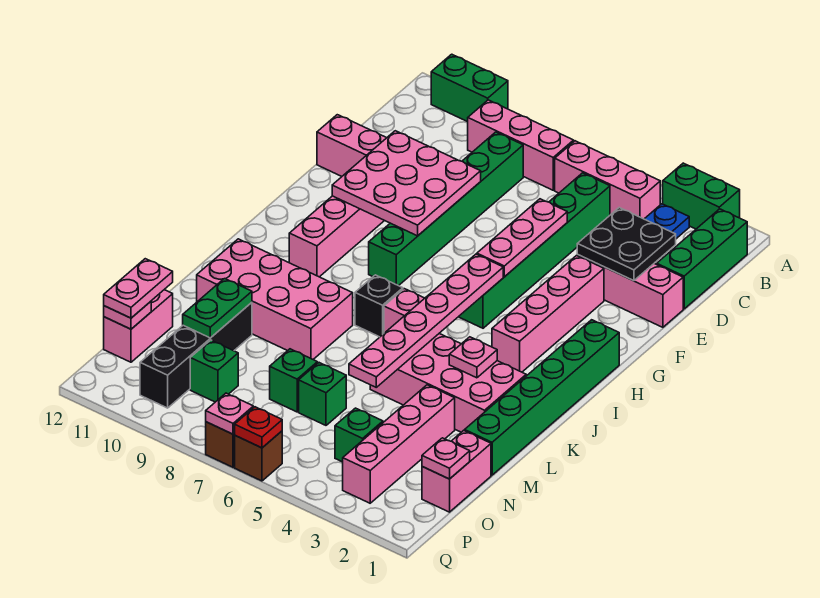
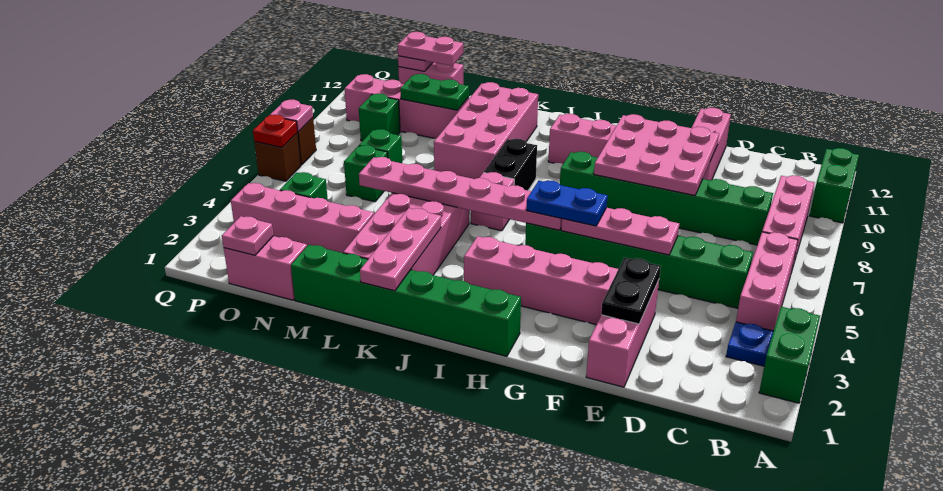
green 1x3 brick [657,209,747,309] -> none
black 2x2 plate [577,208,676,281] -> black 1x2 plate [601,258,661,324]
none -> blue 1x2 plate [527,180,608,226]
black 1x1 brick [355,275,403,337] -> black 1x2 brick [484,139,537,191]
pink 1x1 plate [449,337,497,378] -> pink 1x3 plate [360,208,441,291]
black 1x4 brick [140,302,252,408] -> pink 1x4 brick [345,74,469,138]

